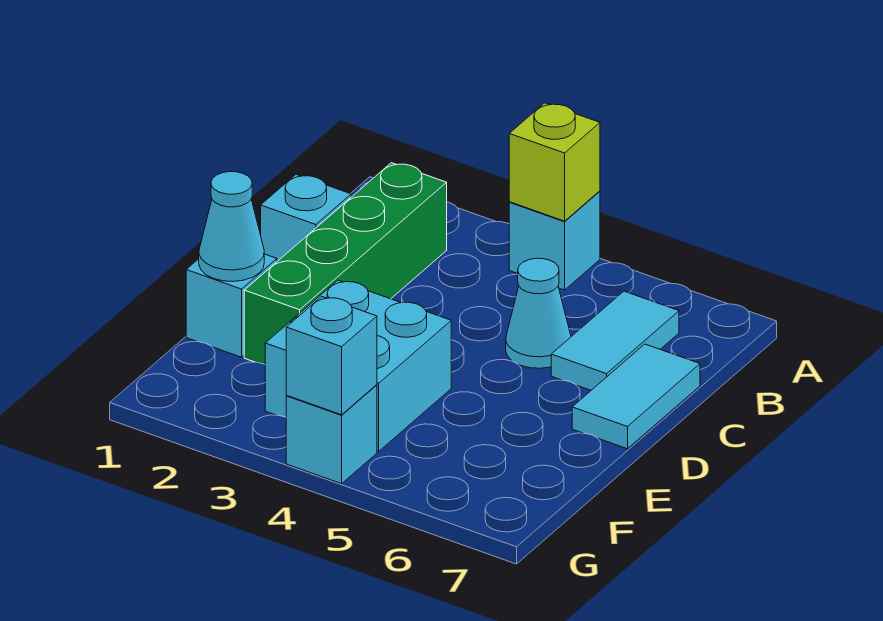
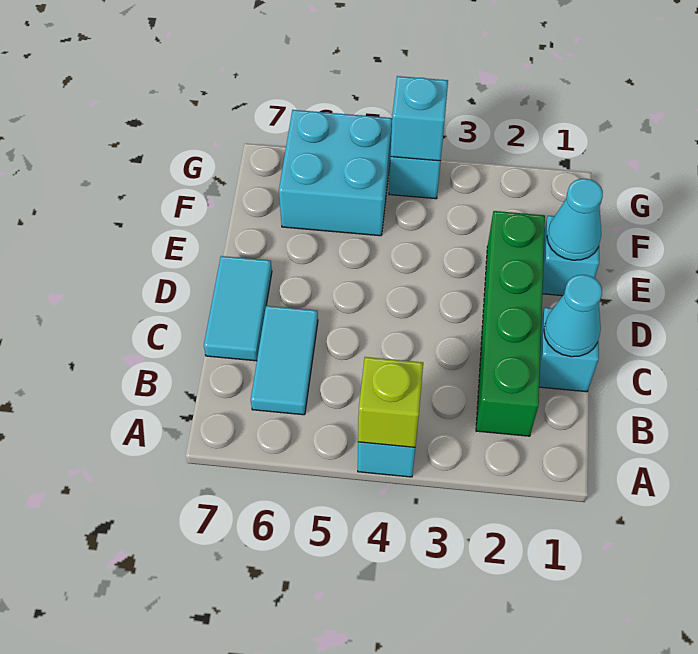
cyan 1x1 cone [506,258,571,368] -> cyan 1x1 cone moved to [544,275,602,357]
cyan 2x2 brick [265,280,451,451] -> cyan 2x2 brick moved to [279,110,392,236]

